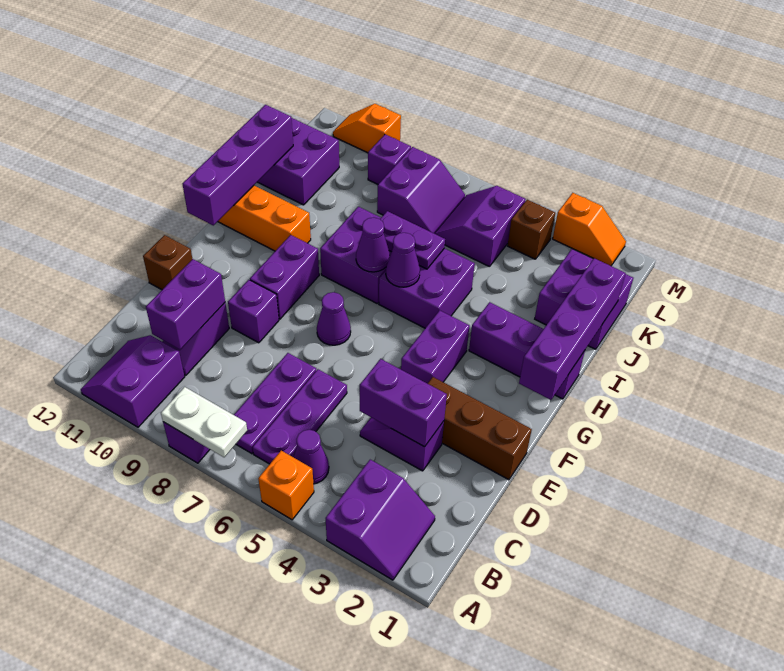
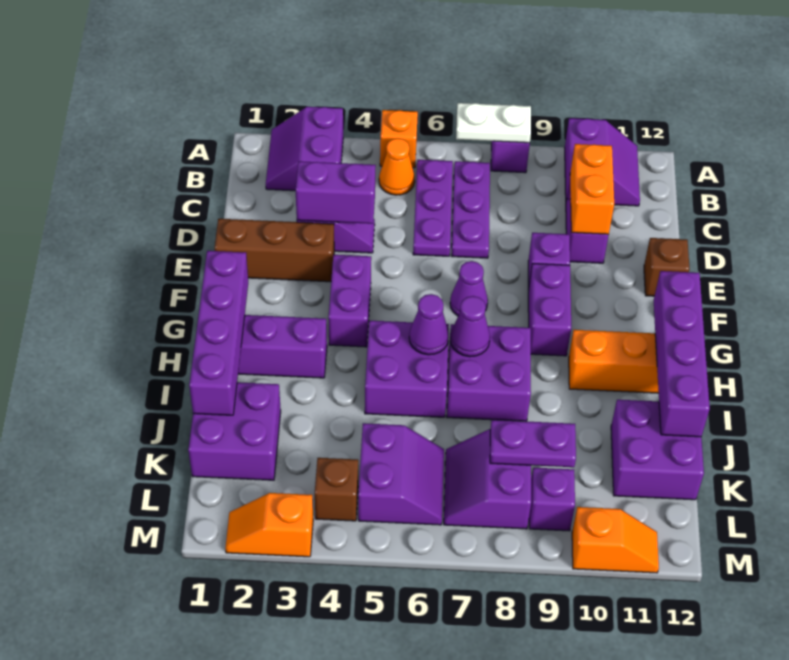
purple 1x1 cone [294,430,329,484] -> orange 1x1 cone [379,138,415,195]
purple 1x2 brick [146,259,225,350] -> orange 1x2 brick [570,144,614,234]
purple 1x2 plate [380,211,445,269] -> purple 1x2 plate moved to [490,420,576,467]

